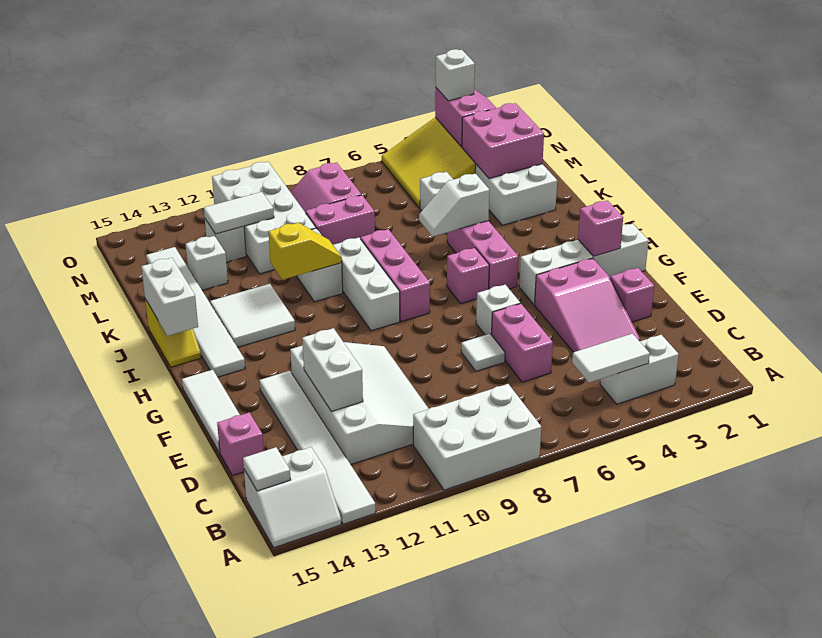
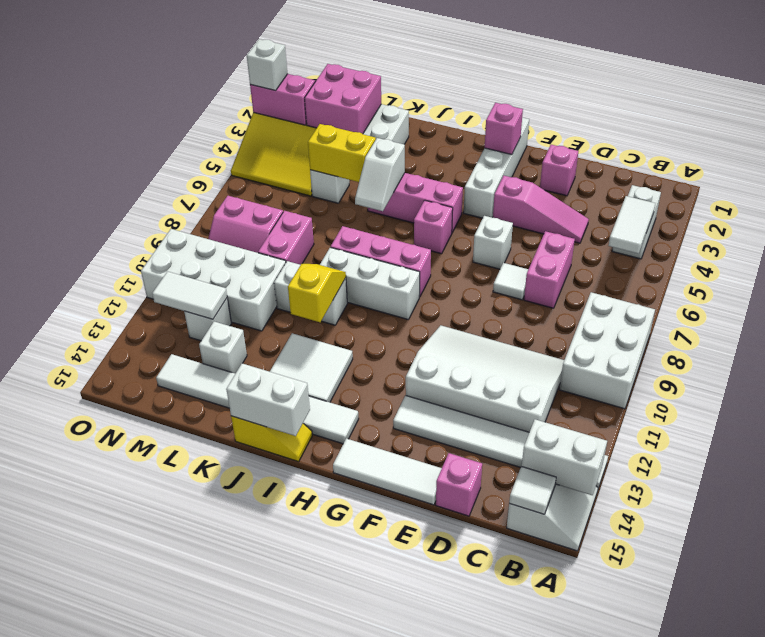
pink 2x3 slope [535,258,640,352] -> pink 1x3 slope [493,176,589,243]
pink 1x2 brick [492,304,553,382] -> pink 1x2 brick turned to [524,231,575,308]
white 1x2 brick [302,328,363,412] -> white 1x2 brick moved to [522,419,607,495]
none -> yellow 1x2 brick [308,124,376,182]
white 1x2 tile [204,192,274,234] -> white 1x2 tile turned to [152,272,227,319]

